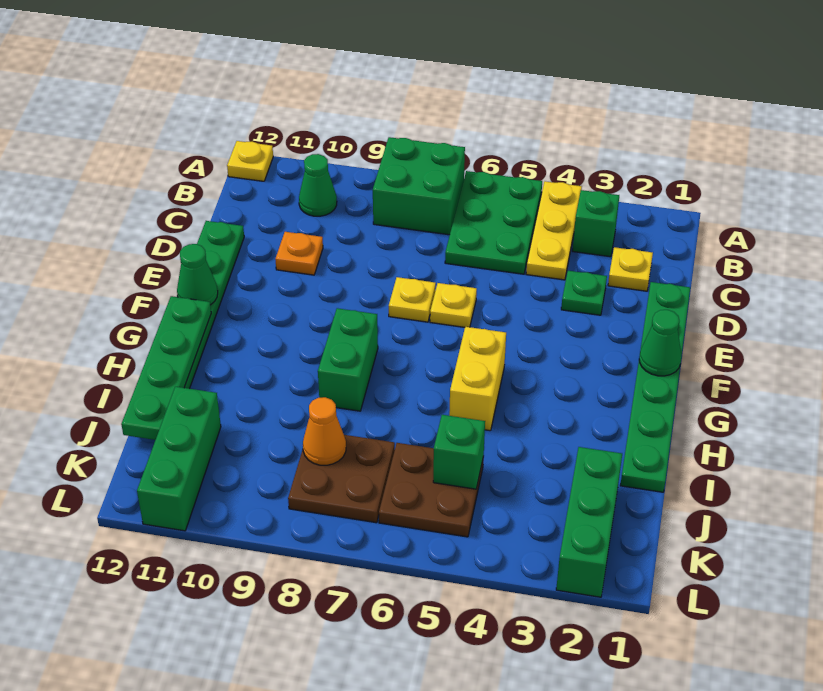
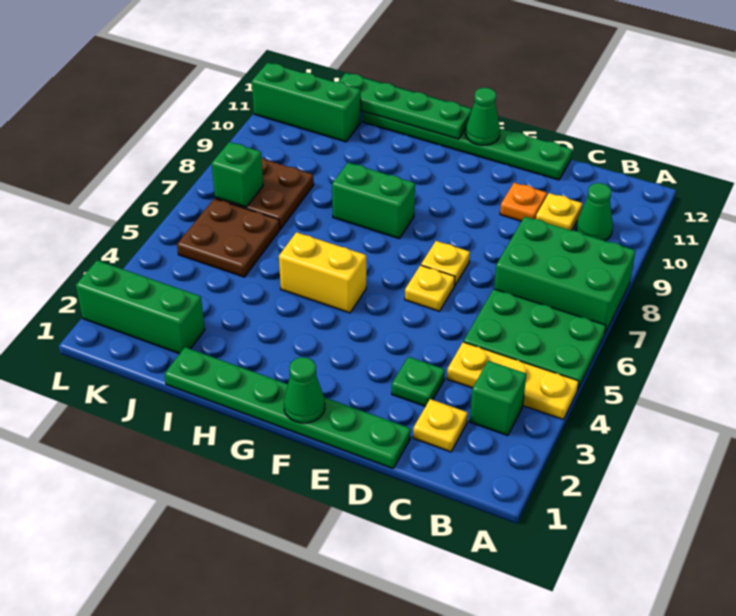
green 2x2 brick [373,137,465,235] -> green 2x3 brick [494,217,635,333]
yellow 1x1 plate [227,141,273,181] -> yellow 1x1 plate moved to [536,193,582,231]
green 1x1 brick [433,415,485,489] -> green 1x1 brick moved to [212,142,263,207]
orange 1x1 cone [303,397,346,465] -> none

